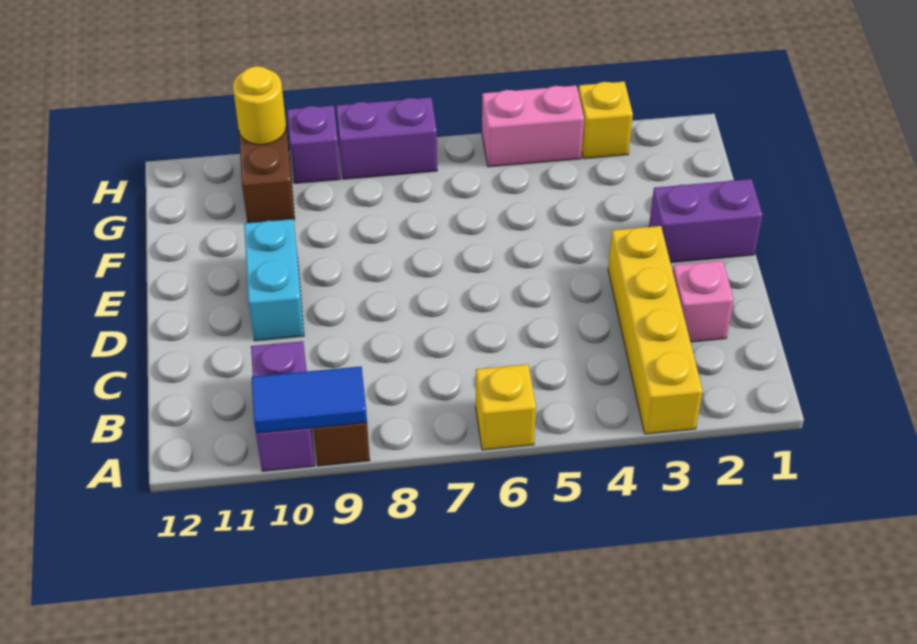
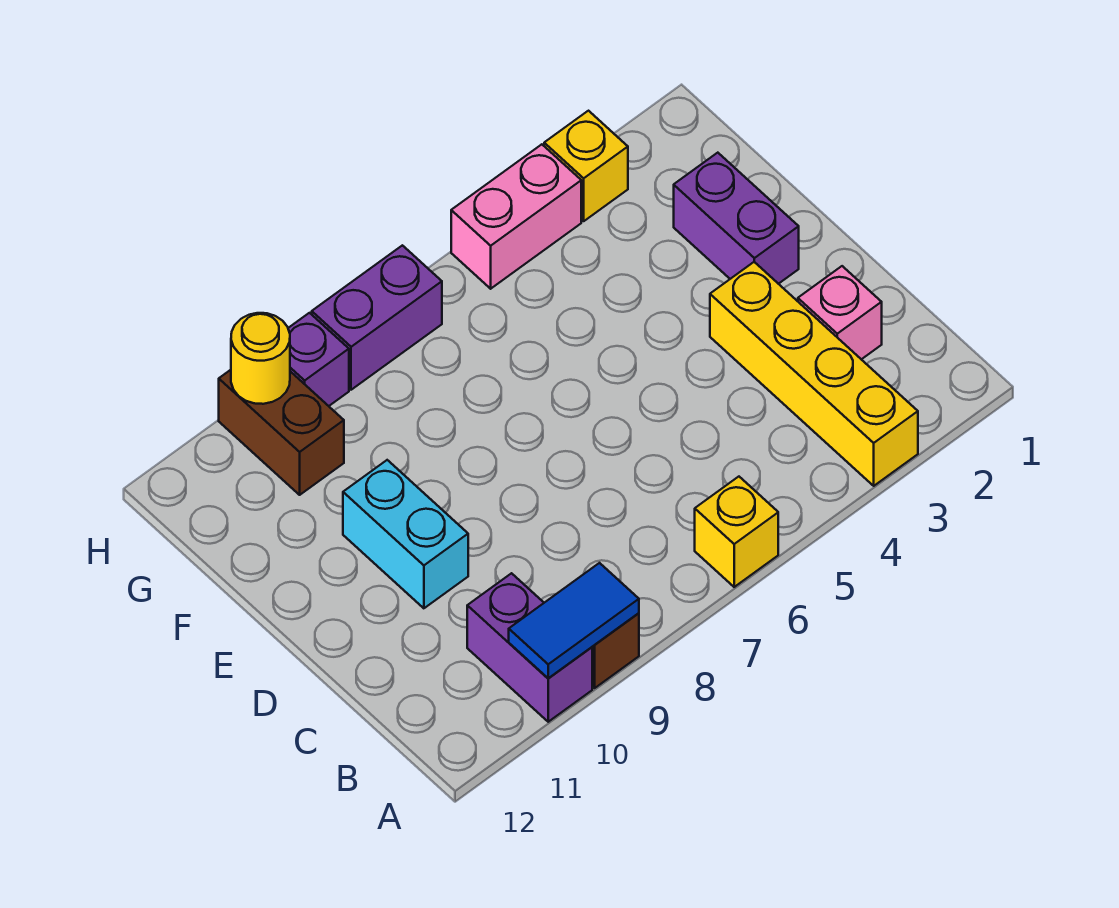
purple 1x2 brick [649,179,763,263] -> purple 1x2 brick turned to [674,153,799,284]

